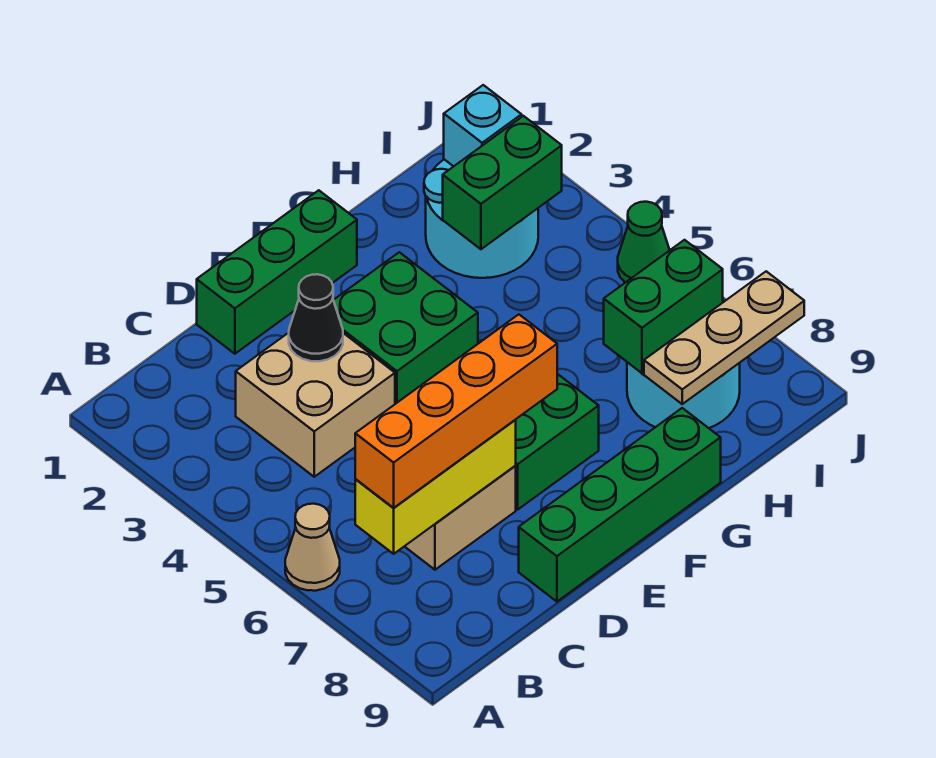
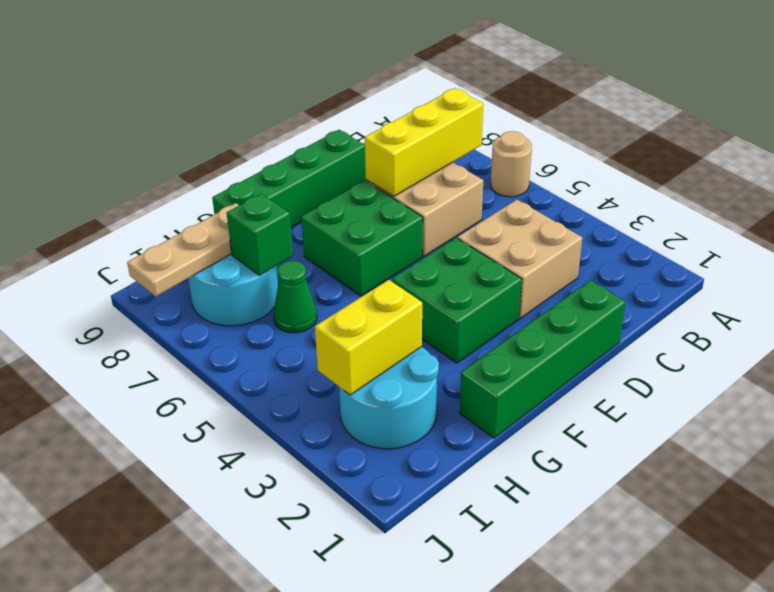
tan 1x1 cone [285,504,340,591] -> tan 1x1 round brick [491,131,532,197]
orange 1x4 brick [355,314,557,508] -> none
green 1x3 brick [197,190,357,354] -> green 1x4 brick [460,280,625,438]
black 1x1 cone [289,274,343,361] -> none
green 1x2 brick [443,116,562,249] -> yellow 1x2 brick [315,280,422,395]
green 1x2 brick [604,240,723,373] -> green 1x1 brick [227,194,293,275]
cyan 1x1 brick [444,85,522,166] -> none
green 1x1 cone [618,202,670,283] -> green 1x1 cone moved to [273,261,317,333]

